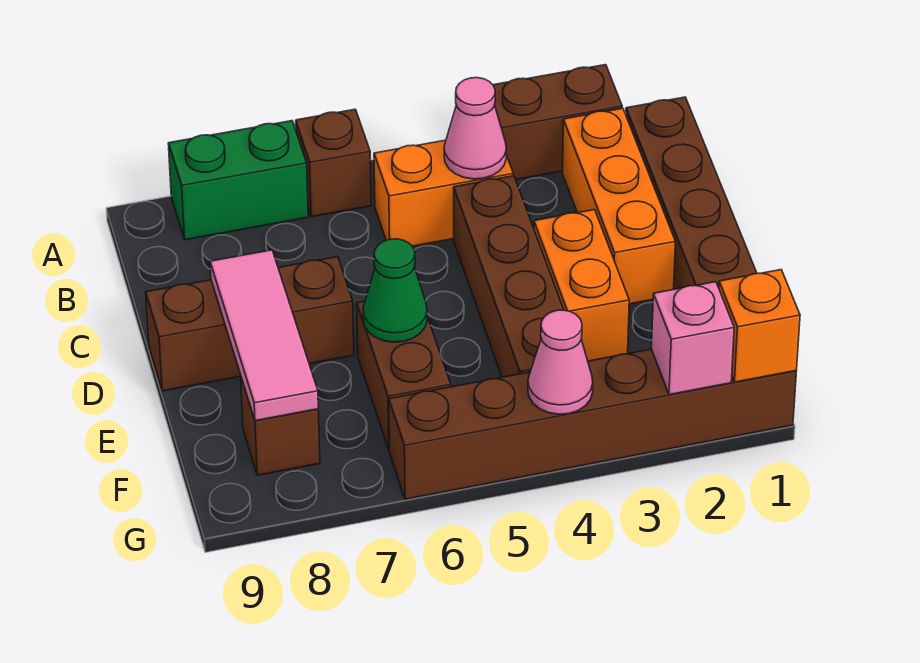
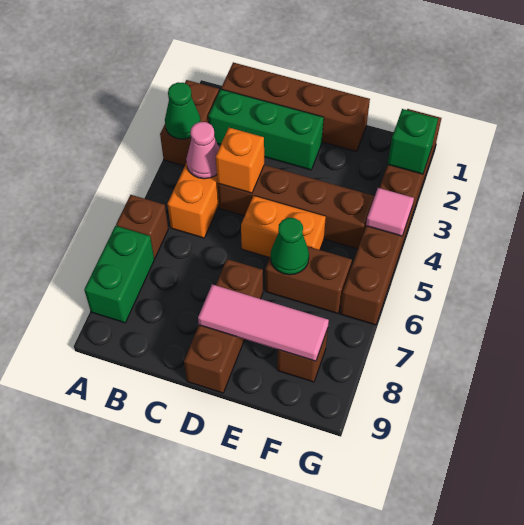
none -> green 1x1 cone [165,82,201,139]
orange 1x3 brick [562,108,675,304] -> green 1x3 brick [208,89,324,170]
orange 1x2 brick [534,210,629,361] -> orange 1x2 brick moved to [241,196,326,257]
orange 1x1 brick [719,270,800,382] -> orange 1x1 brick moved to [216,128,264,193]
pink 1x1 brick [651,282,734,395] -> green 1x1 brick [388,109,438,174]
pink 1x1 cone [528,310,593,414] -> pink 1x1 tile [366,188,414,236]

